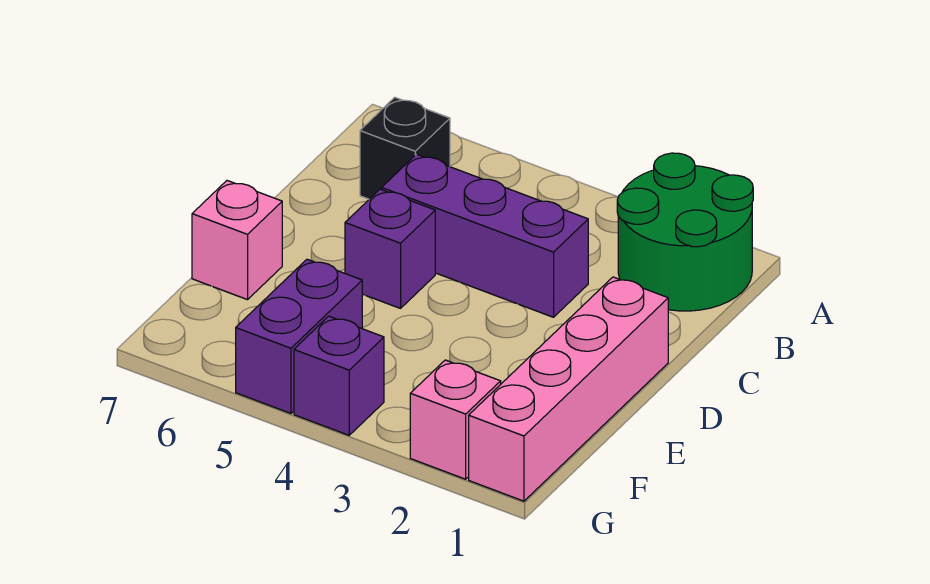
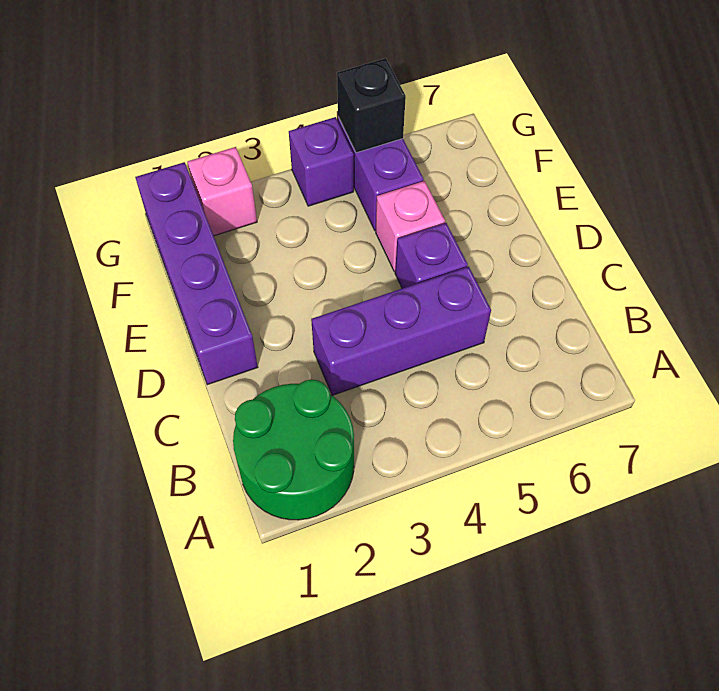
black 1x1 brick [360,97,450,199] -> black 1x1 brick moved to [337,58,406,153]
pink 1x4 brick [469,277,668,501] -> purple 1x4 brick [135,162,258,385]
pink 1x1 brick [192,181,282,300] -> pink 1x1 brick moved to [376,181,445,272]

